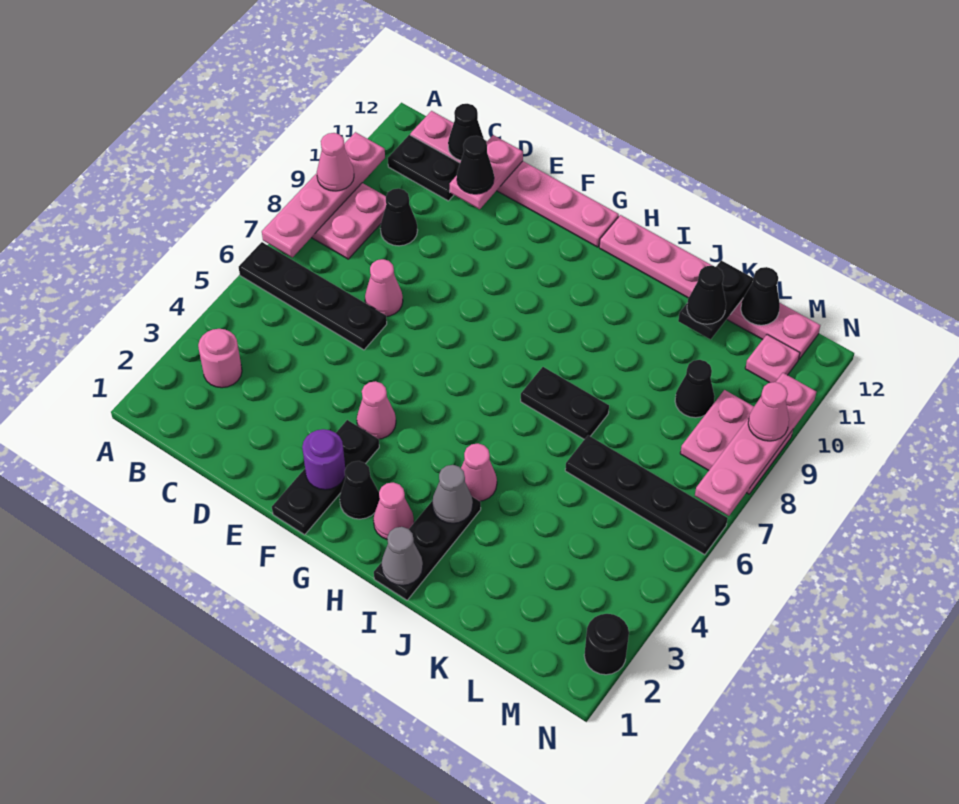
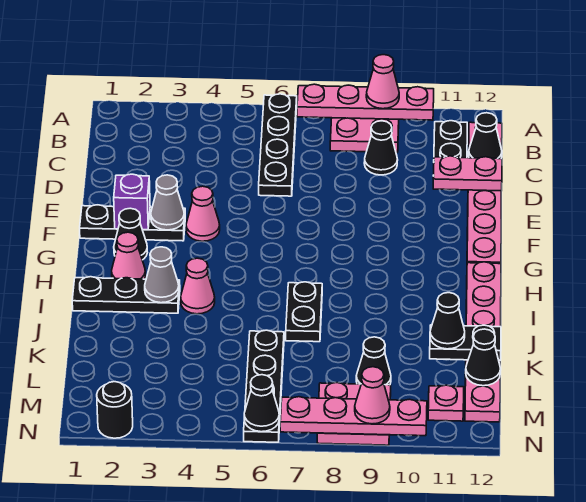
pink 1x1 round brick [198,329,242,388] -> none
pink 1x1 cone [365,259,403,317] -> none
black 1x1 cone [457,136,494,194] -> black 1x1 cone moved to [244,375,279,432]
purple 1x1 round brick [302,429,345,490] -> purple 1x1 brick [114,174,150,230]
grey 1x1 cone [381,527,423,585] -> grey 1x1 cone moved to [151,175,184,230]

